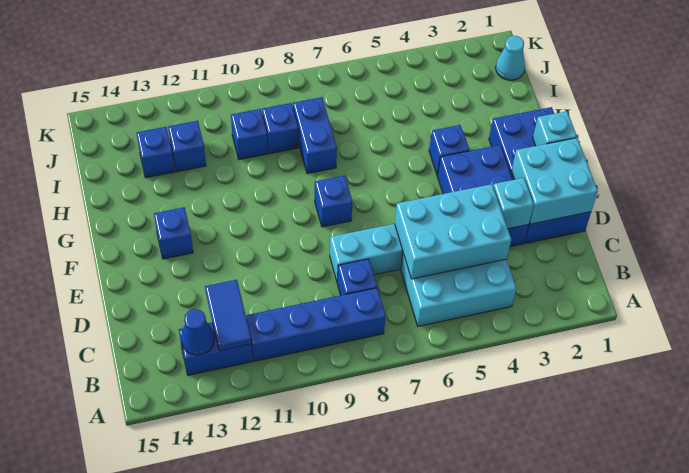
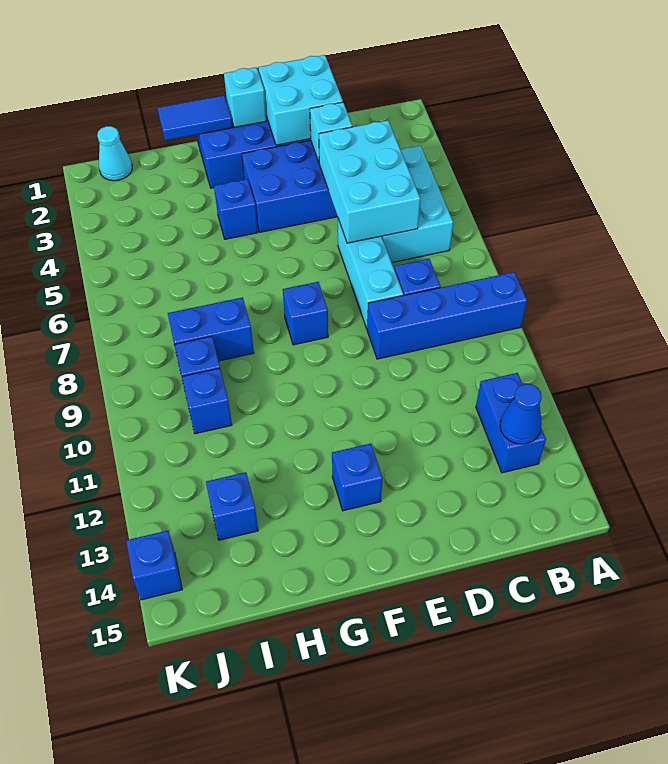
blue 1x4 brick [246,288,386,361] -> blue 1x4 brick turned to [367,272,527,359]
blue 1x2 tile [205,280,251,351] -> blue 1x2 tile moved to [158,95,232,140]
blue 1x1 brick [168,121,206,172] -> blue 1x1 brick moved to [126,531,182,600]

